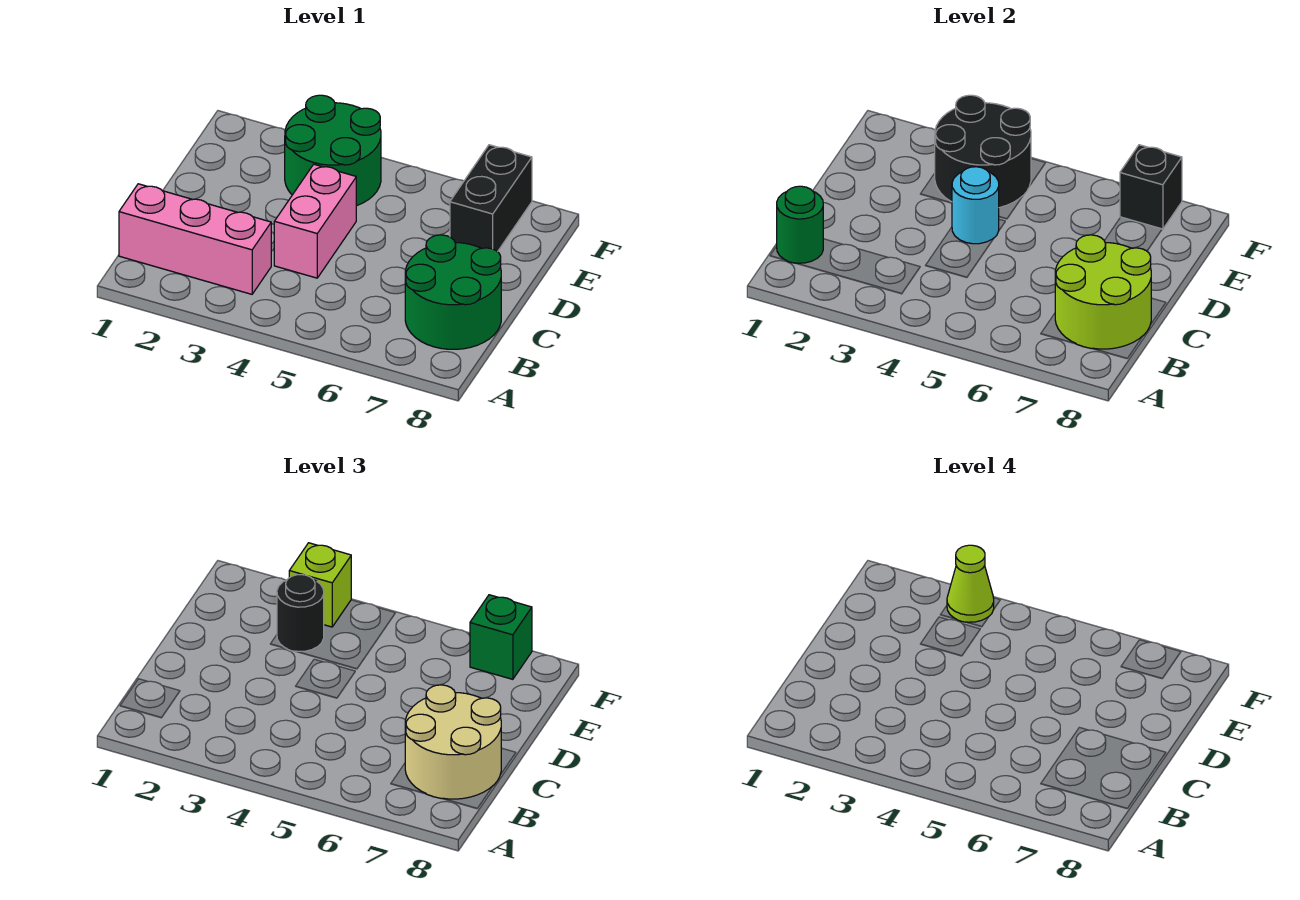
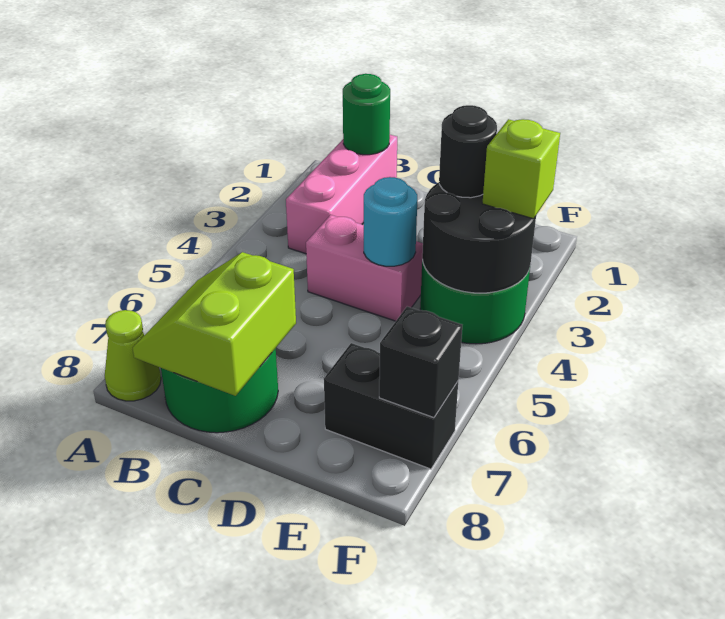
lime 2x2 round brick [1055,235,1151,349] -> lime 2x2 slope [133,252,296,396]
tan 2x2 round brick [405,685,501,799] -> none
lime 1x1 cone [947,545,994,622] -> lime 1x1 cone moved to [105,310,161,401]
green 1x1 brick [470,595,532,679] -> none

